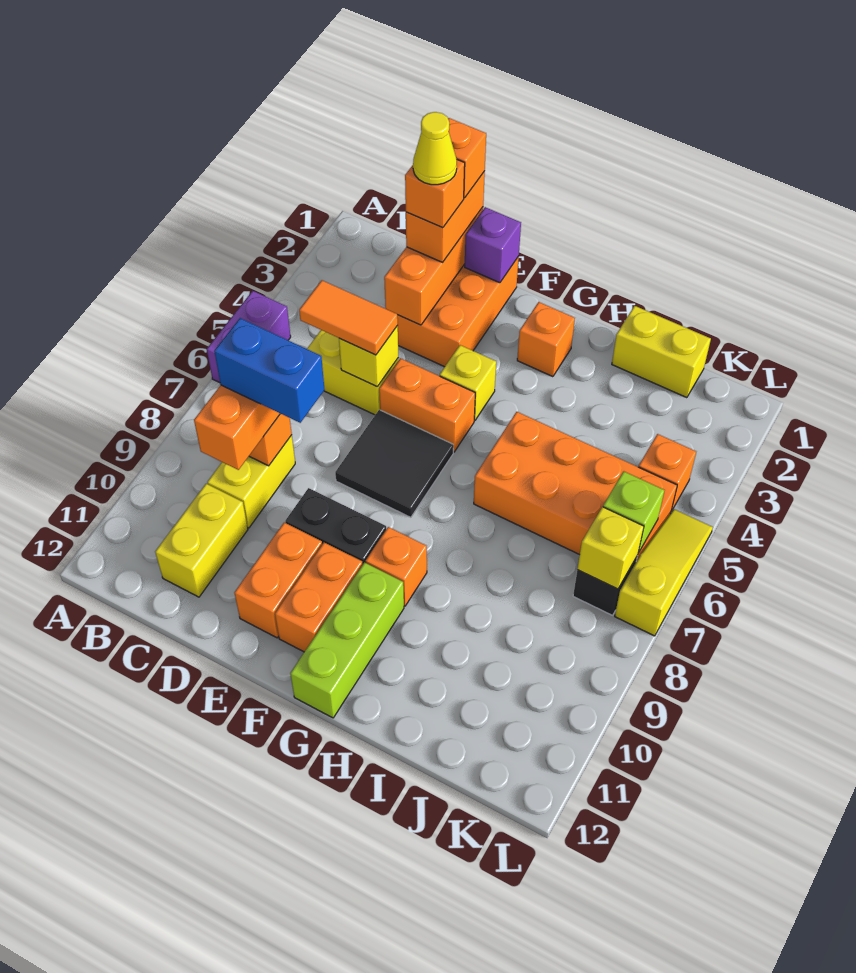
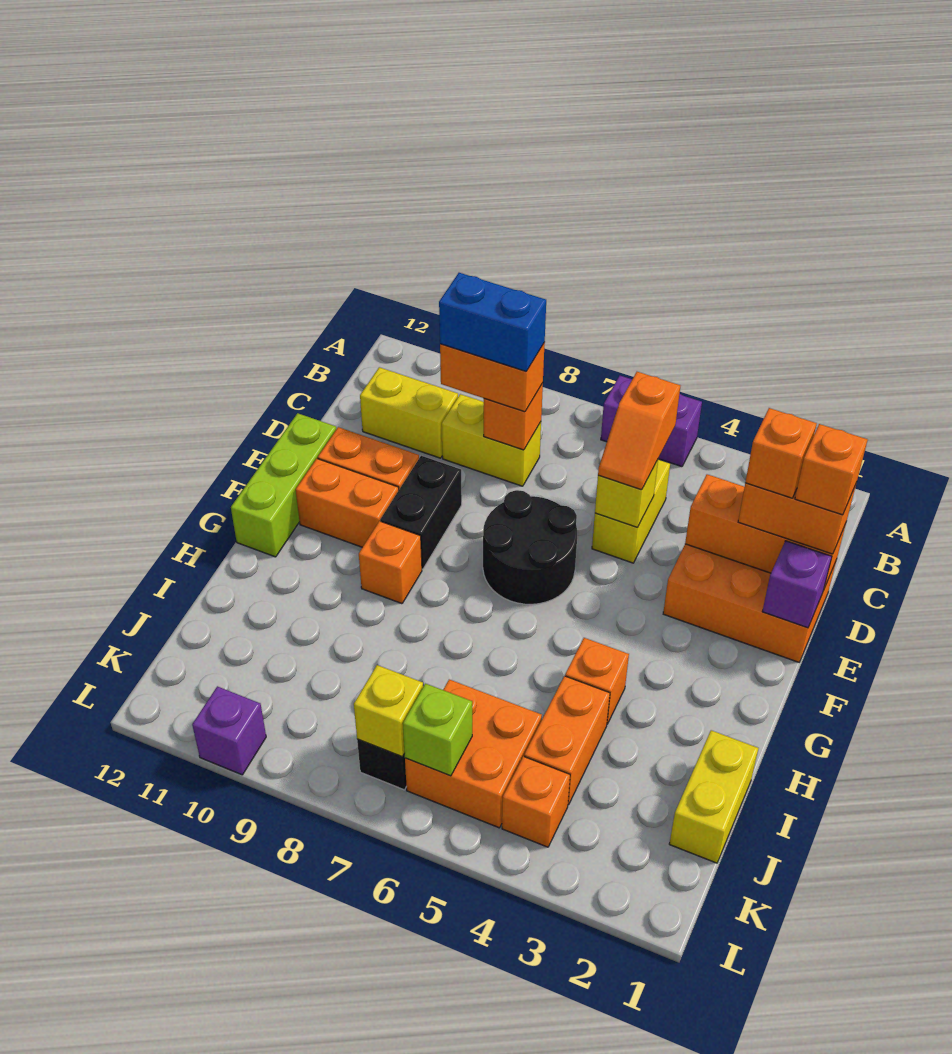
orange 1x2 tile [299,280,398,355] -> orange 1x2 slope [598,372,680,490]
blue 1x2 brick [214,318,325,423] -> blue 1x2 brick turned to [439,273,546,371]
yellow 1x1 cone [413,112,457,185] -> none
orange 1x2 brick [379,358,475,452] -> orange 1x2 brick moved to [524,676,610,805]
black 2x2 tile [335,410,453,517] -> black 2x2 round brick [483,490,577,604]
yellow 1x1 brick [440,345,496,420] -> none
orange 1x1 brick [517,302,575,377] -> orange 1x1 brick moved to [565,638,629,724]
lime 1x3 brick [290,563,404,718] -> lime 1x3 brick turned to [231,413,336,557]
orange 2x4 brick [474,412,677,561] -> orange 2x2 brick [405,679,542,828]
yellow 1x3 slope [615,509,713,636] -> none
none -> purple 1x1 brick [192,686,266,775]

